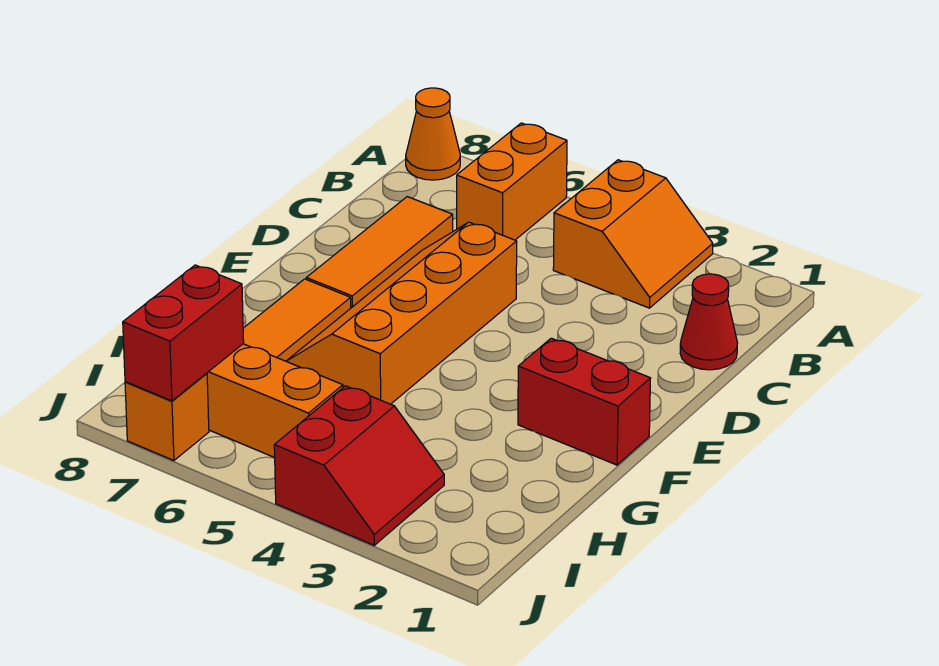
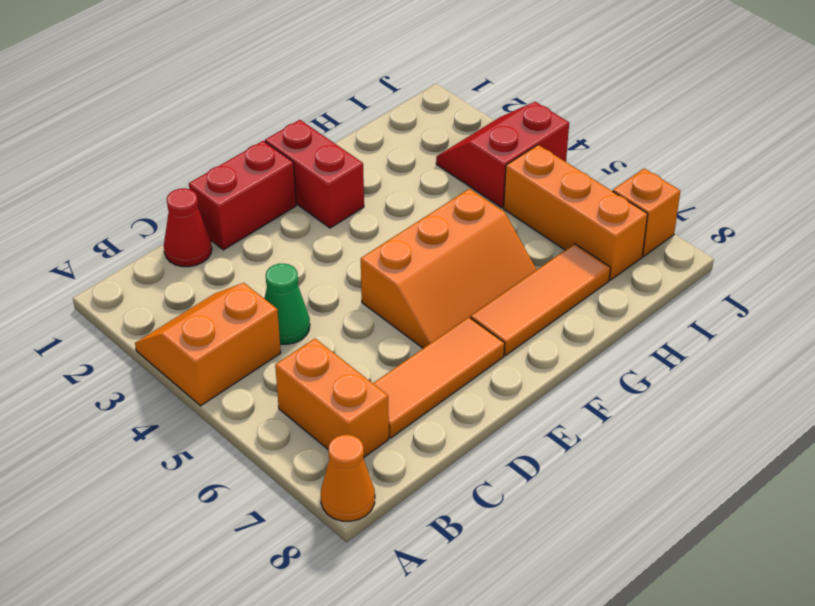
orange 1x2 brick [457,123,567,240] -> orange 1x2 brick turned to [275,339,389,457]
none -> green 1x1 cone [264,264,310,344]
orange 2x4 slope [286,222,517,404] -> orange 2x3 slope [361,189,537,348]
red 1x2 brick [123,265,244,401] -> red 1x2 brick moved to [189,141,296,250]

